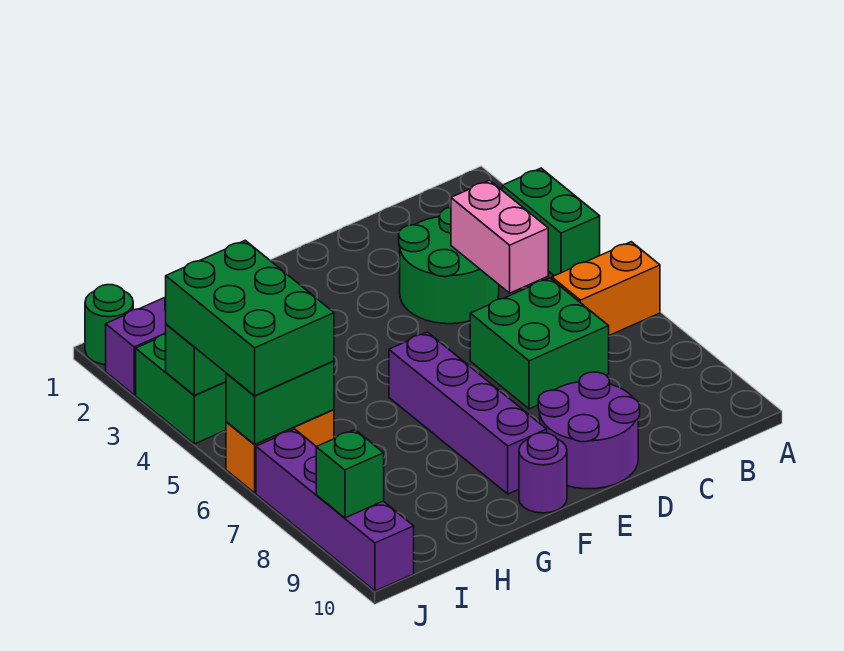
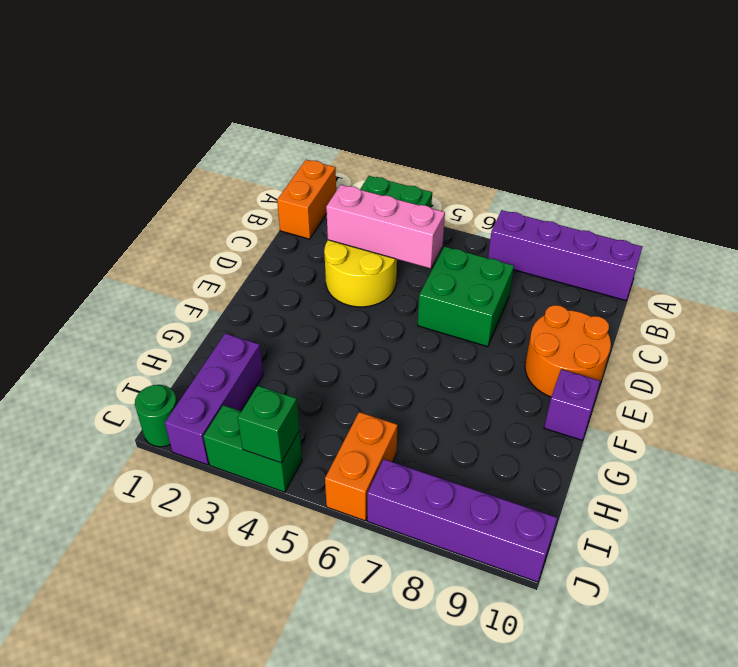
orange 1x2 brick [552,242,660,335] -> orange 1x2 brick moved to [277,160,336,239]
green 2x2 round brick [399,207,499,324] -> yellow 2x2 round brick [324,240,397,307]
pink 1x2 brick [451,180,548,293] -> pink 1x3 brick [326,185,445,268]
purple 2x2 round brick [538,372,640,489] -> orange 2x2 round brick [525,305,611,397]
purple 1x4 brick [389,332,547,494] -> purple 1x4 brick moved to [488,210,642,300]
purple 1x1 round brick [519,433,567,513] -> purple 1x1 brick [544,369,600,440]
green 2x3 brick [166,241,334,396] -> none
green 1x2 brick [226,361,334,444] -> none
green 1x1 brick [316,430,384,518] -> none

